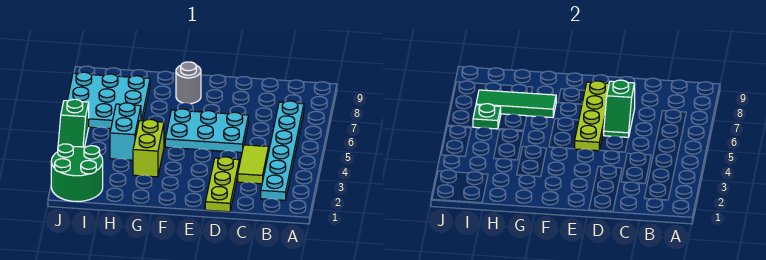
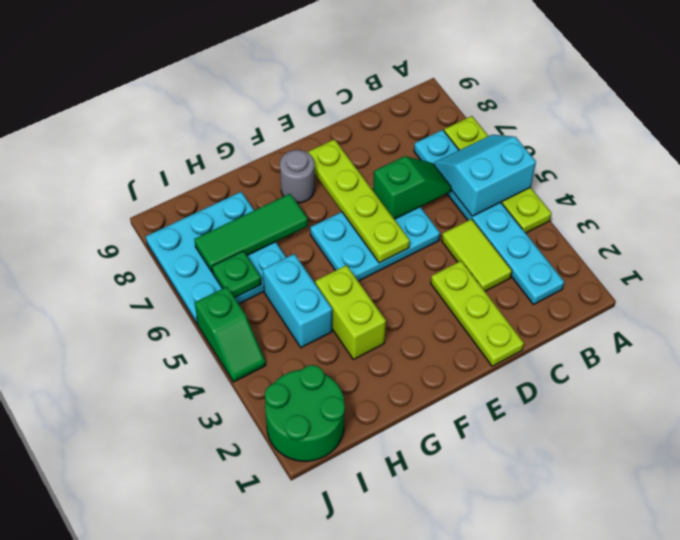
none -> lime 1x4 plate [444,116,552,233]
none -> cyan 2x2 slope [434,135,536,216]
green 1x2 slope [604,80,635,137] -> green 1x2 slope turned to [373,156,451,219]

